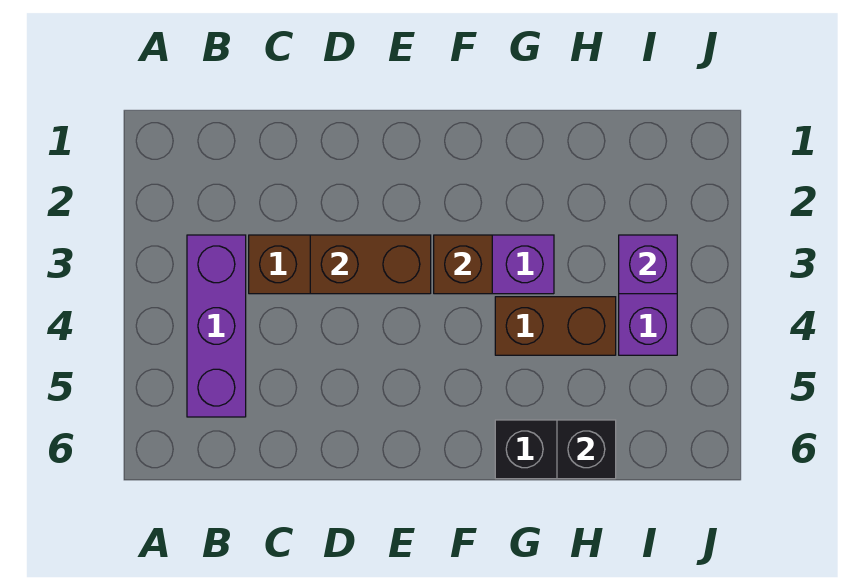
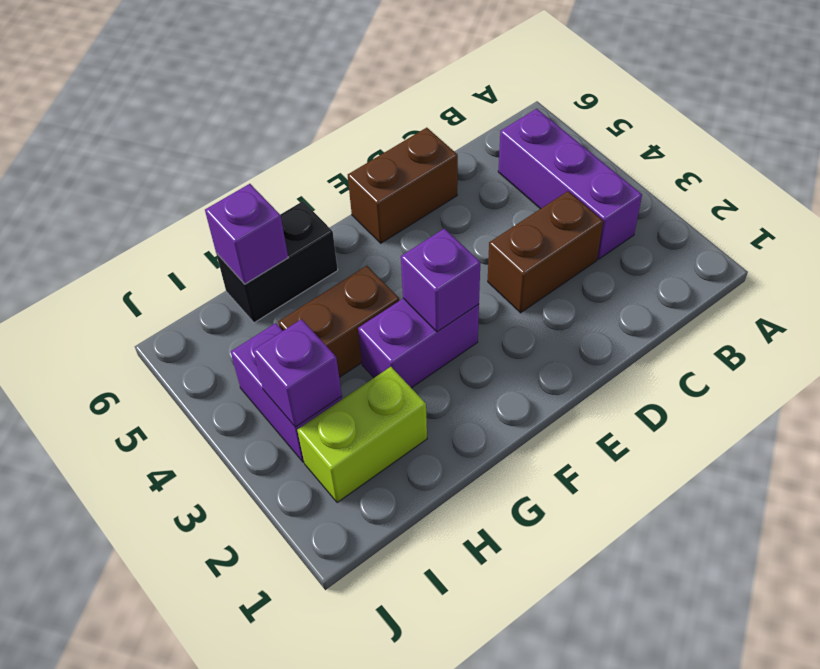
brown 1x2 brick [310,235,431,294] -> brown 1x2 brick moved to [348,128,458,243]
brown 1x1 brick [434,235,492,294] -> purple 1x1 brick [401,228,480,332]
none -> lime 1x2 brick [297,367,427,503]
black 1x1 brick [557,420,616,479] -> purple 1x1 brick [205,184,288,284]

